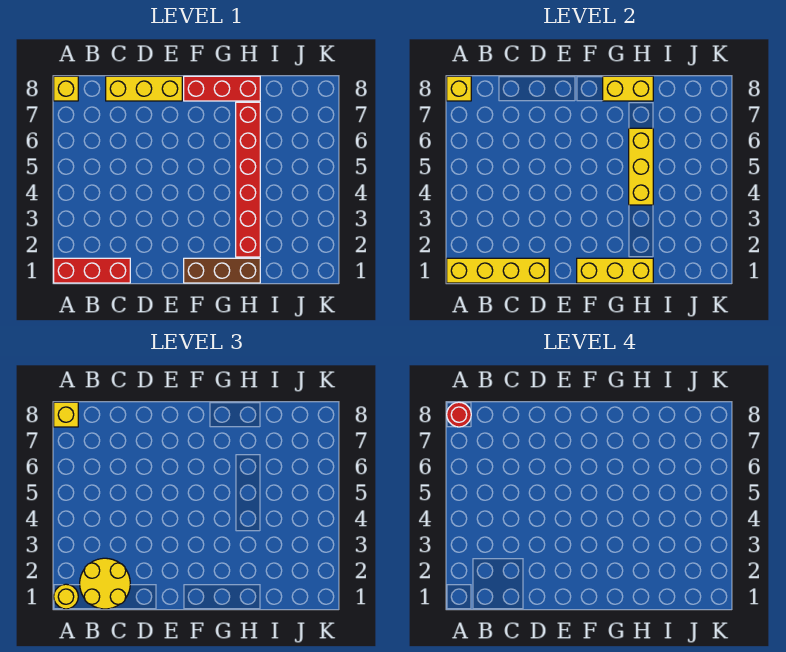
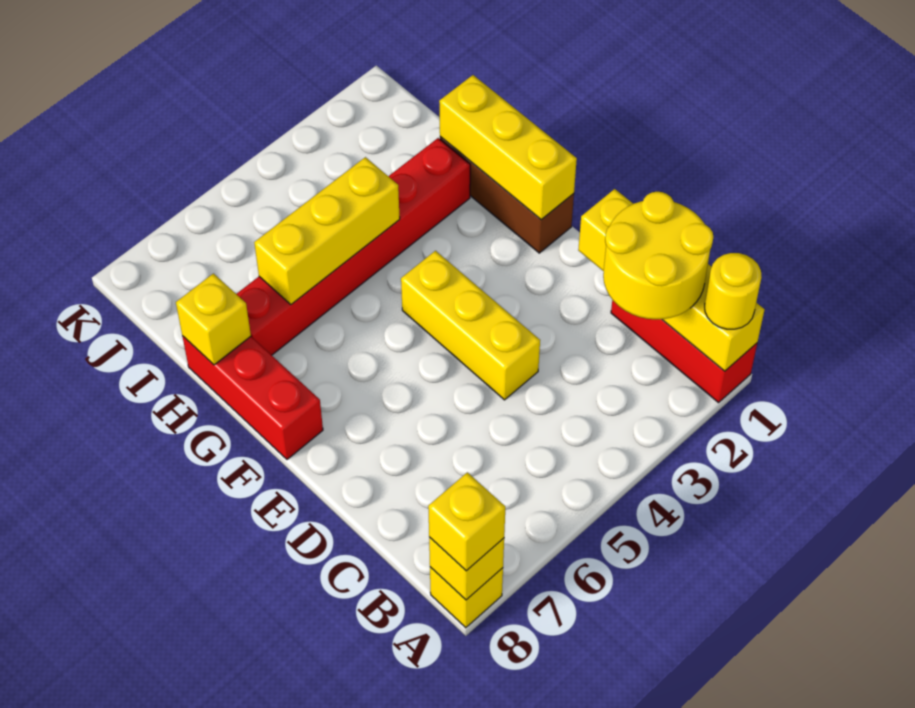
red 1x1 round brick [447,402,471,427] -> none
yellow 1x3 brick [106,76,182,101] -> yellow 1x3 brick moved to [401,251,540,400]
yellow 1x2 brick [603,76,653,101] -> yellow 1x1 brick [176,274,251,365]

